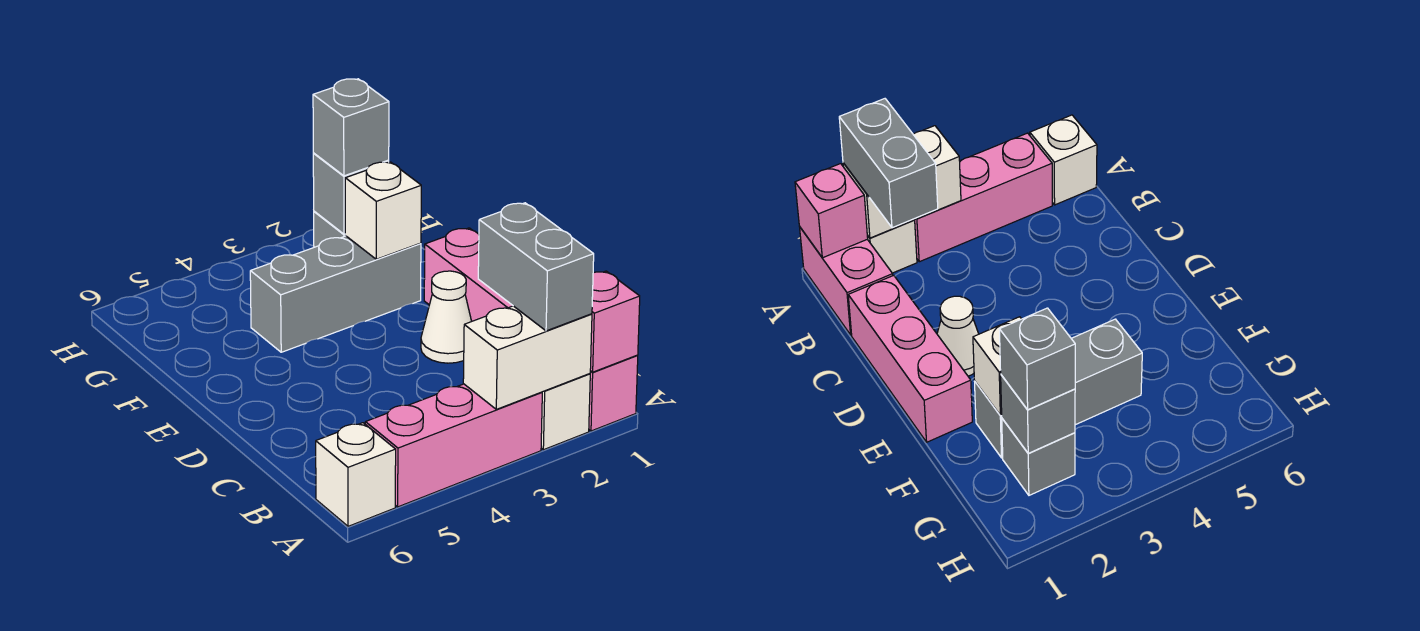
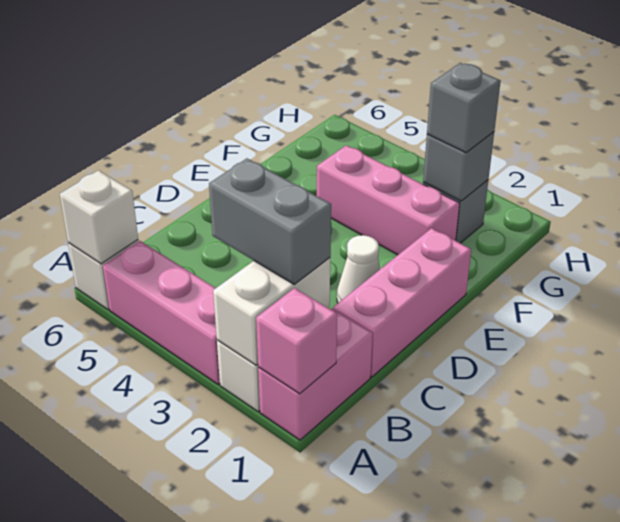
white 1x2 brick [463,306,592,409] -> white 1x2 brick turned to [213,258,330,365]
grey 1x2 brick [478,203,594,331] -> grey 1x2 brick turned to [209,158,331,285]
grey 1x3 brick [250,236,421,352] -> pink 1x3 brick [317,145,460,255]
white 1x1 brick [345,162,421,259] -> white 1x1 brick moved to [60,170,138,264]

